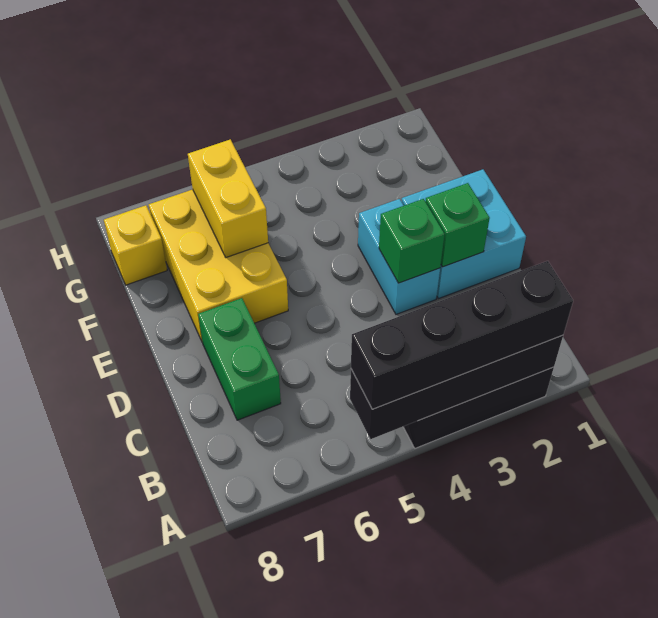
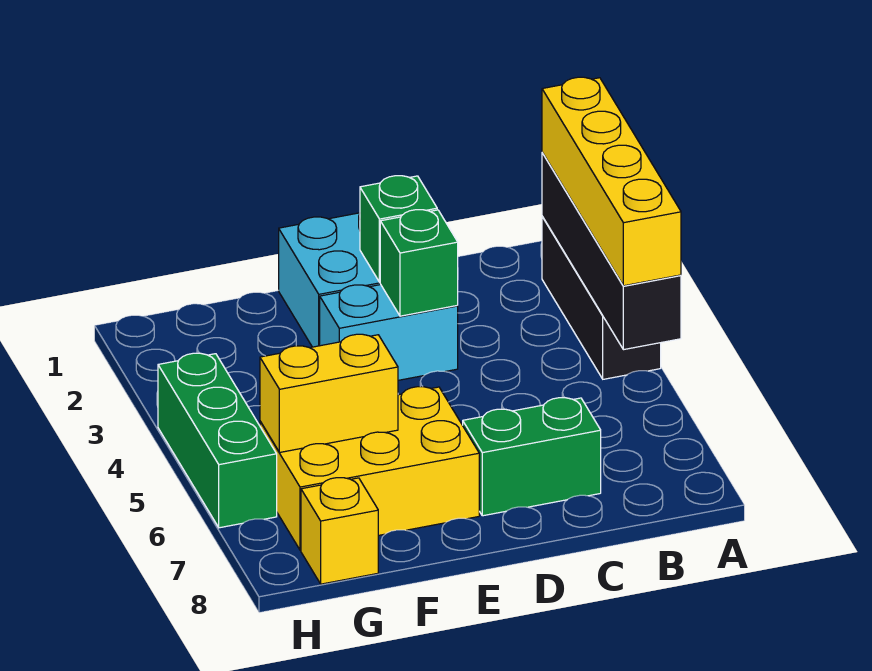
black 1x4 brick [351,261,573,409] -> yellow 1x4 brick [542,77,681,286]
none -> green 1x3 brick [158,353,277,528]

